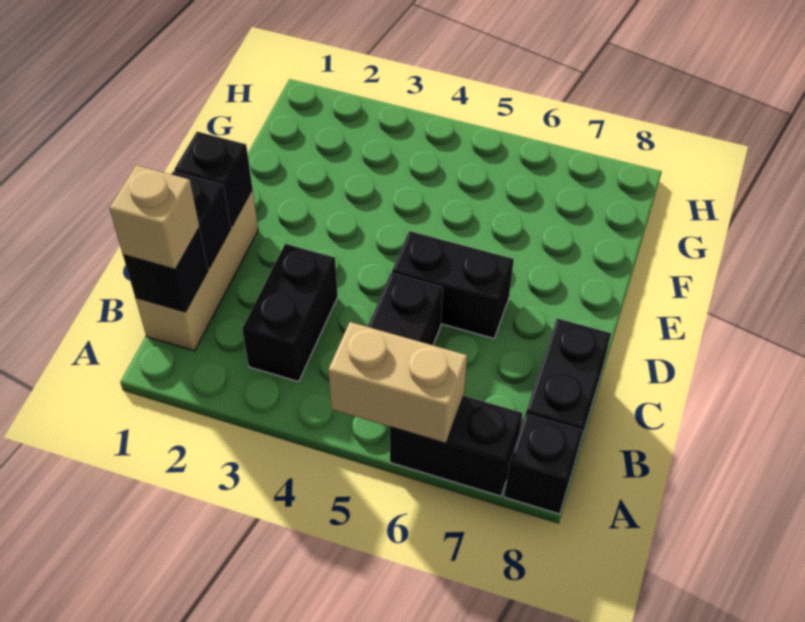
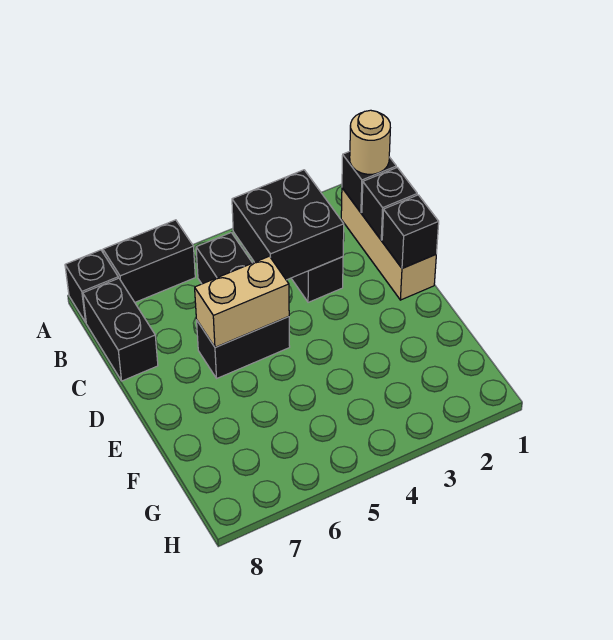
tan 1x2 brick [328,322,467,443] -> tan 1x2 brick moved to [195,256,289,347]
tan 1x1 brick [109,165,199,269] -> tan 1x1 round brick [350,110,390,174]
none -> black 2x2 brick [232,170,344,280]

